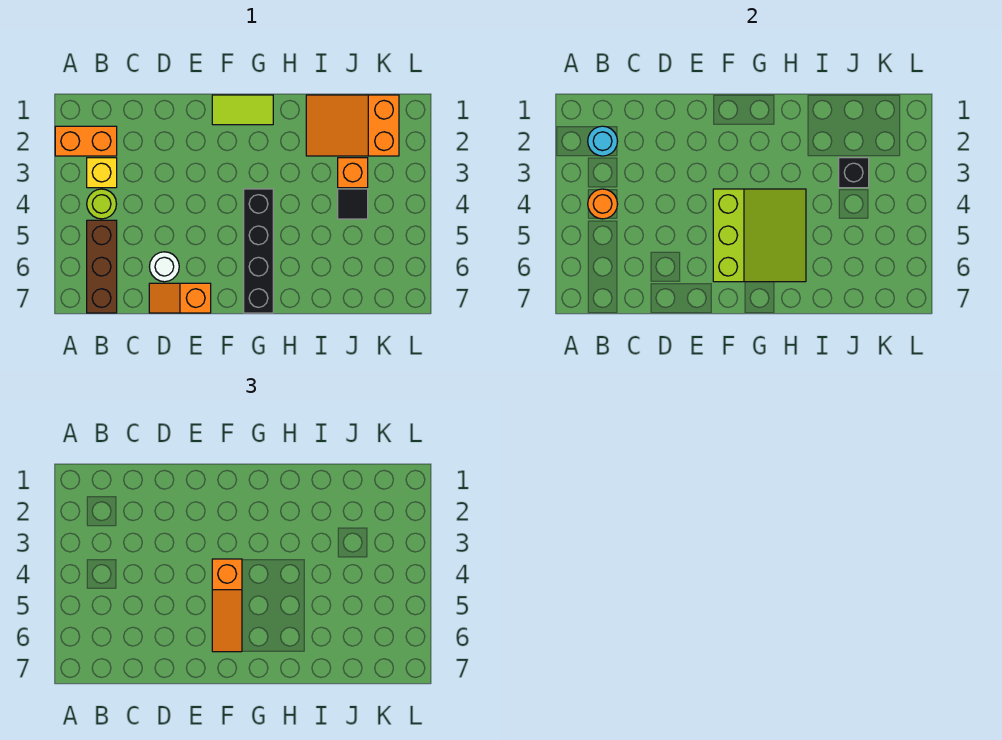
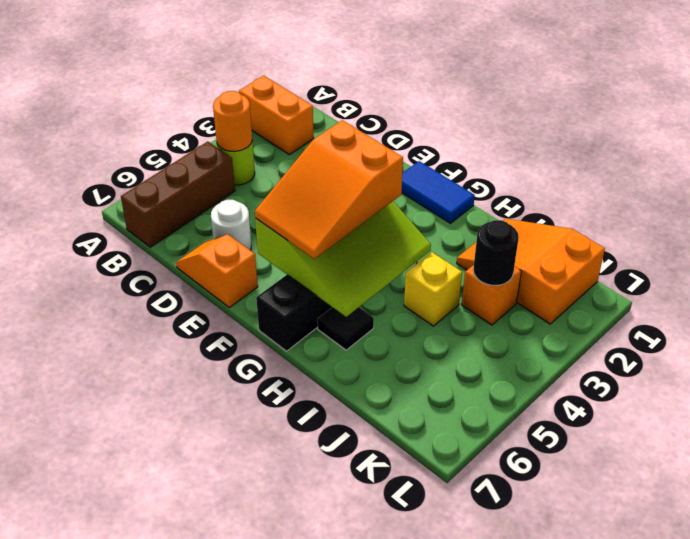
cyan 1x1 round brick [588,126,618,156] -> none
yellow 1x1 brick [87,158,117,188] -> yellow 1x1 brick moved to [404,252,462,326]
lime 1x2 tile [212,95,273,125] -> blue 1x2 tile [402,161,475,223]
orange 1x3 slope [212,559,242,652] -> orange 2x3 slope [255,120,403,259]
black 1x1 brick [839,158,869,188] -> black 1x1 round brick [473,220,519,285]
black 1x1 tile [338,189,368,219] -> black 1x1 tile moved to [317,307,374,350]

